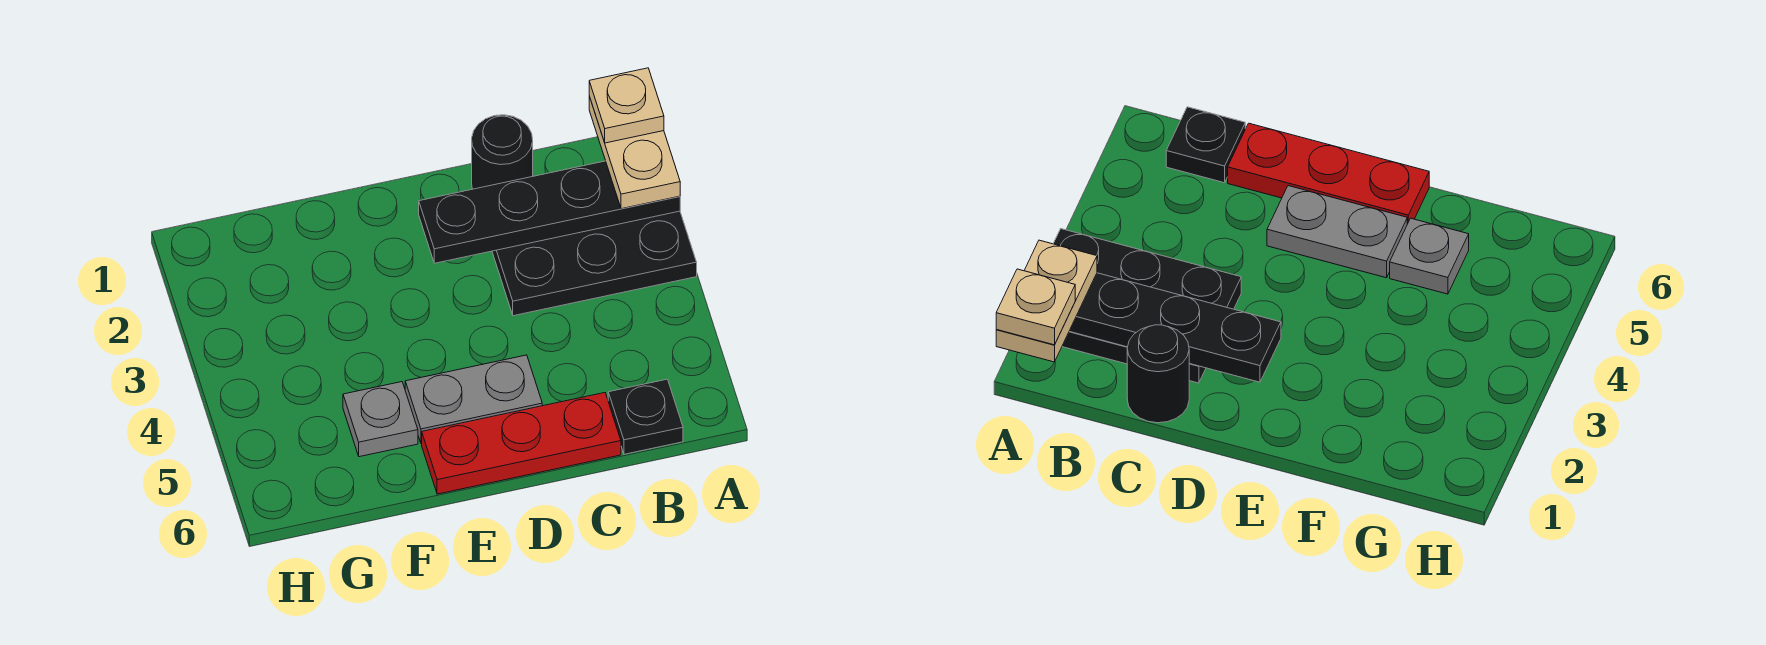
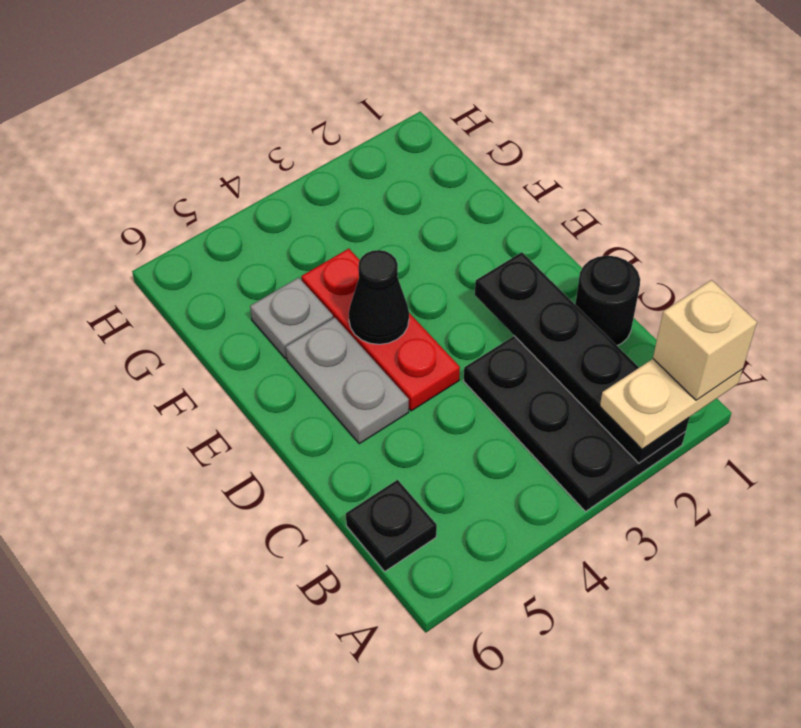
tan 1x1 plate [589,68,664,143] -> tan 1x1 brick [653,280,757,400]
red 1x3 plate [422,393,621,494] -> red 1x3 plate moved to [301,249,460,411]
none -> black 1x1 cone [349,250,409,344]

